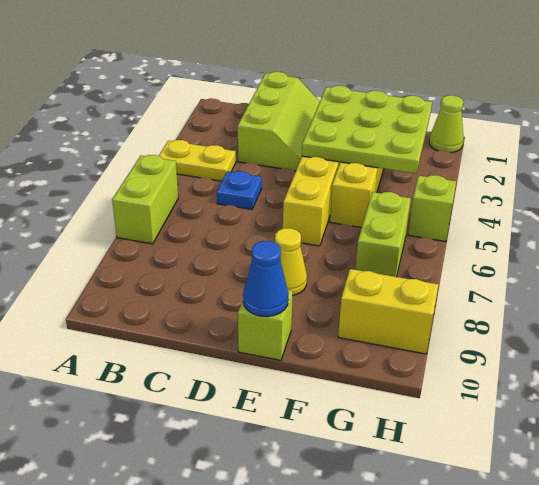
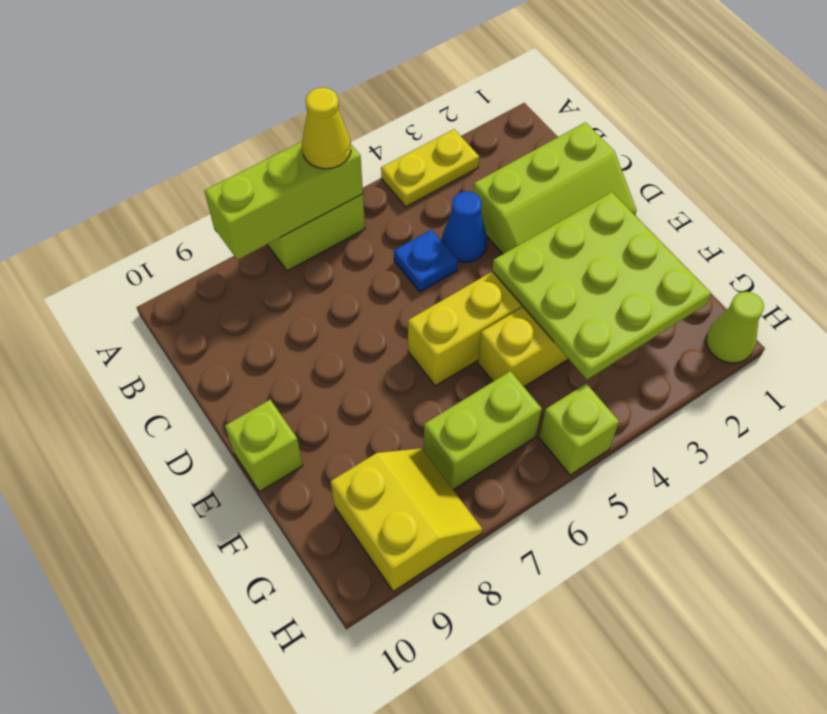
yellow 1x2 plate [159,140,236,181] -> yellow 1x2 plate turned to [381,129,479,207]
none -> lime 1x3 brick [205,142,363,260]
yellow 1x1 cone [275,228,307,295] -> yellow 1x1 cone moved to [302,88,351,169]
blue 1x1 cone [243,241,288,317] -> blue 1x1 cone moved to [442,191,487,262]

